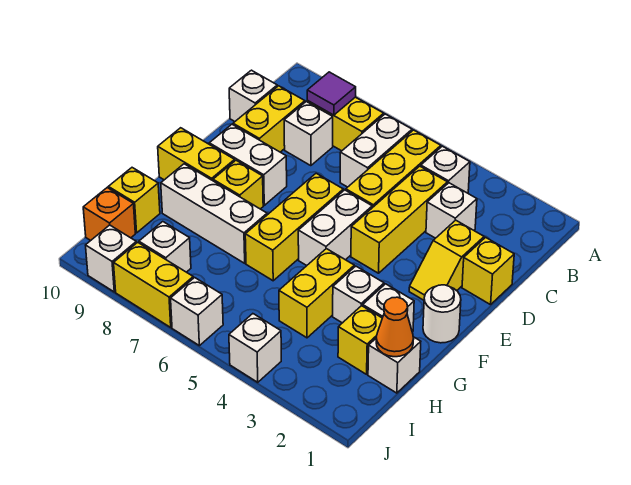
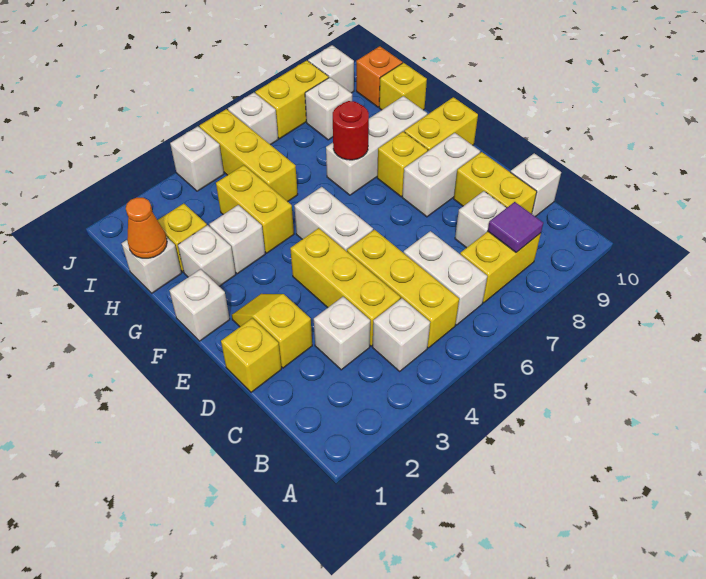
yellow 1x3 brick [245,173,343,281] -> yellow 1x3 brick moved to [200,109,298,202]
white 1x1 round brick [423,285,461,343] -> white 1x1 brick [169,269,230,341]
none -> red 1x1 round brick [333,101,369,160]

